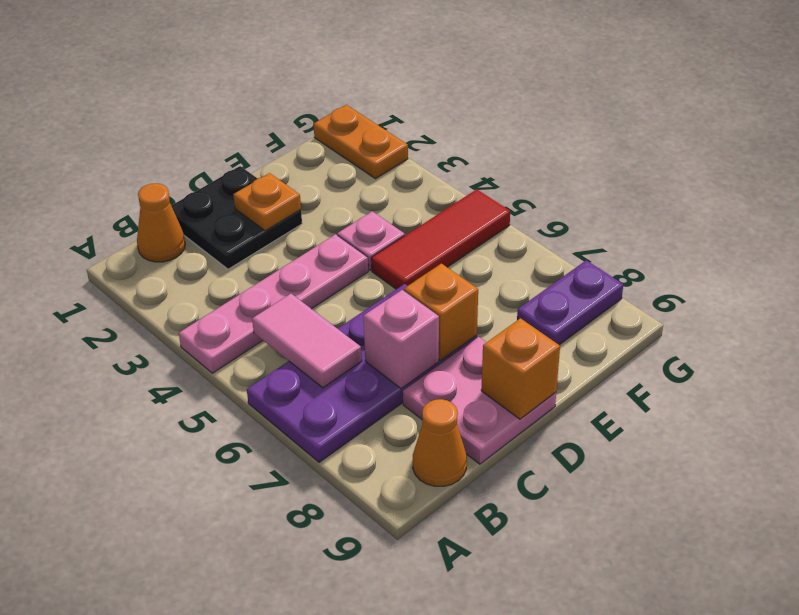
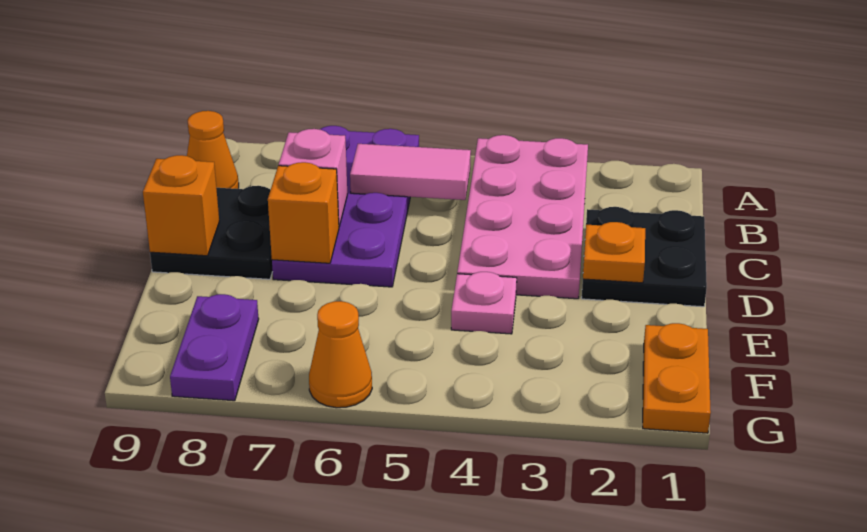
pink 1x4 plate [179,234,368,373] -> pink 2x4 plate [457,135,588,299]
orange 1x1 cone [137,183,185,262] -> orange 1x1 cone moved to [309,301,372,408]
pink 2x2 plate [403,337,556,464] -> black 2x2 plate [150,186,273,279]
red 1x3 tile [371,189,510,289] -> none
orange 1x2 plate [314,105,408,179] -> orange 1x2 plate turned to [643,323,711,433]

